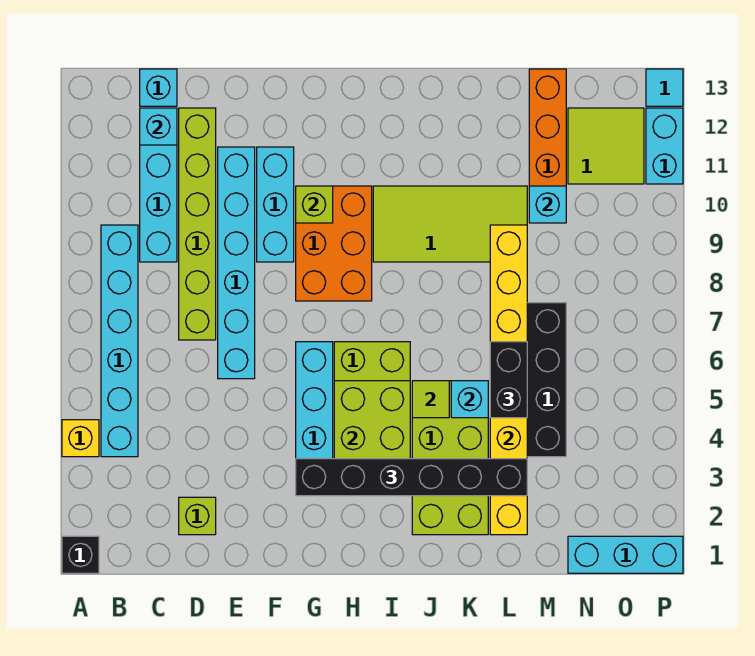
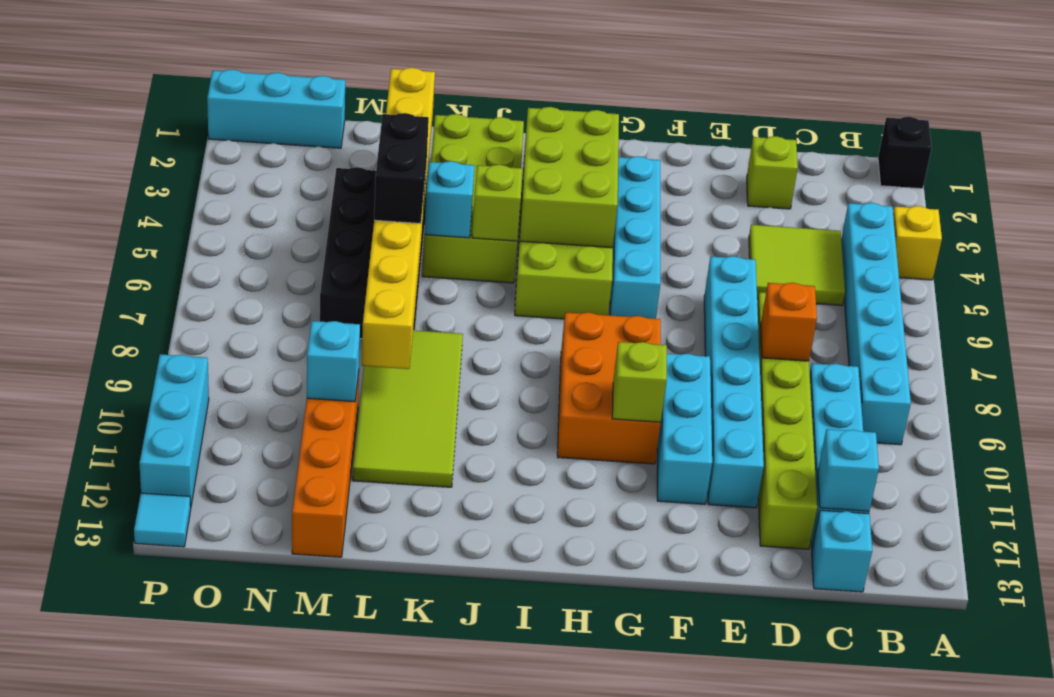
none -> orange 1x1 brick [761,283,817,361]
black 1x6 brick [296,459,527,496] -> none
lime 2x4 tile [373,186,527,262] -> lime 2x4 tile turned to [353,330,463,487]
lime 1x1 tile [412,381,449,418] -> lime 1x1 brick [472,165,522,241]
lime 2x2 tile [568,108,644,184] -> lime 2x2 tile moved to [749,225,845,306]
cyan 1x2 brick [646,108,683,184] -> cyan 1x3 brick [139,354,209,505]

